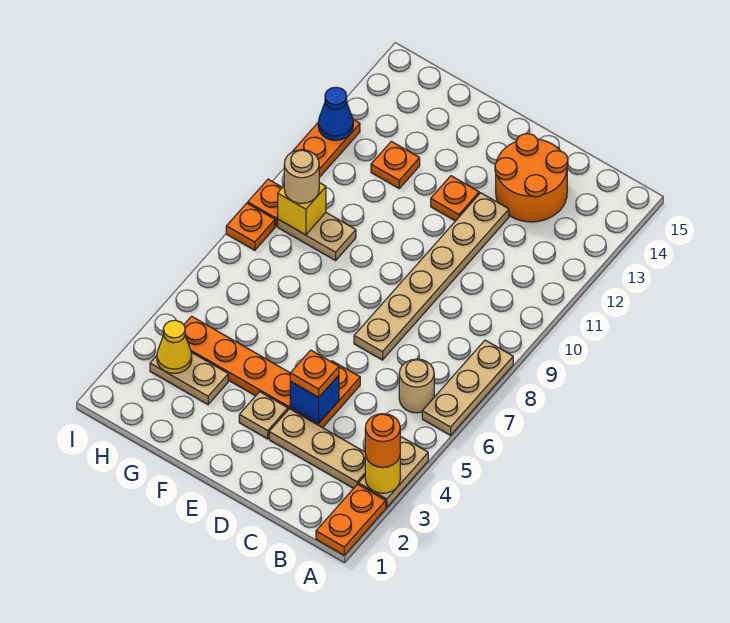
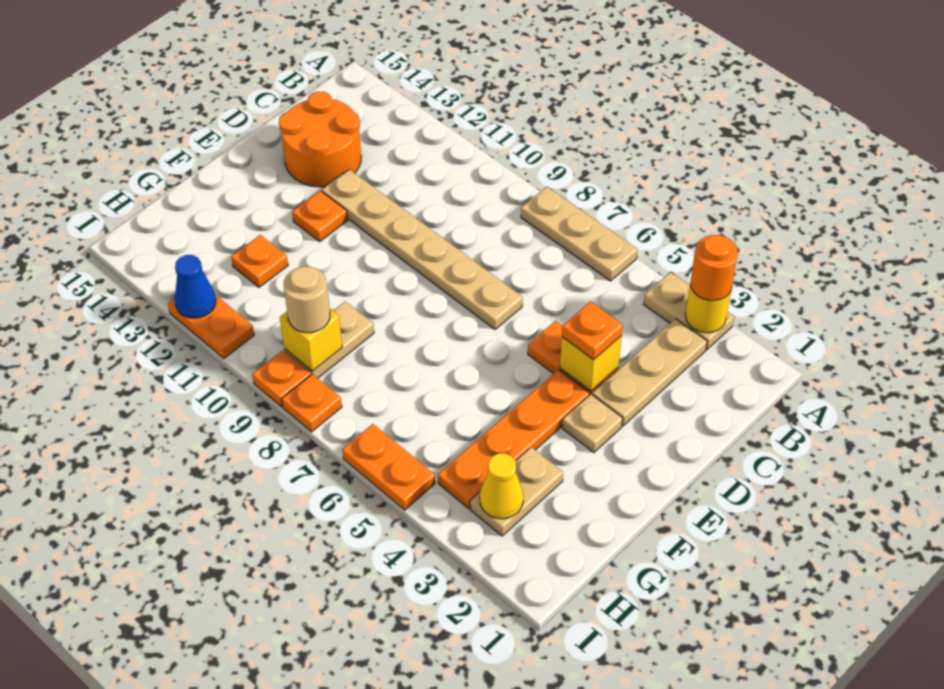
orange 1x2 plate [316,484,386,555] -> orange 1x2 plate moved to [342,424,435,510]
tan 1x1 round brick [399,359,434,413] -> none
blue 1x1 brick [290,375,339,423] -> yellow 1x1 brick [560,336,622,391]

